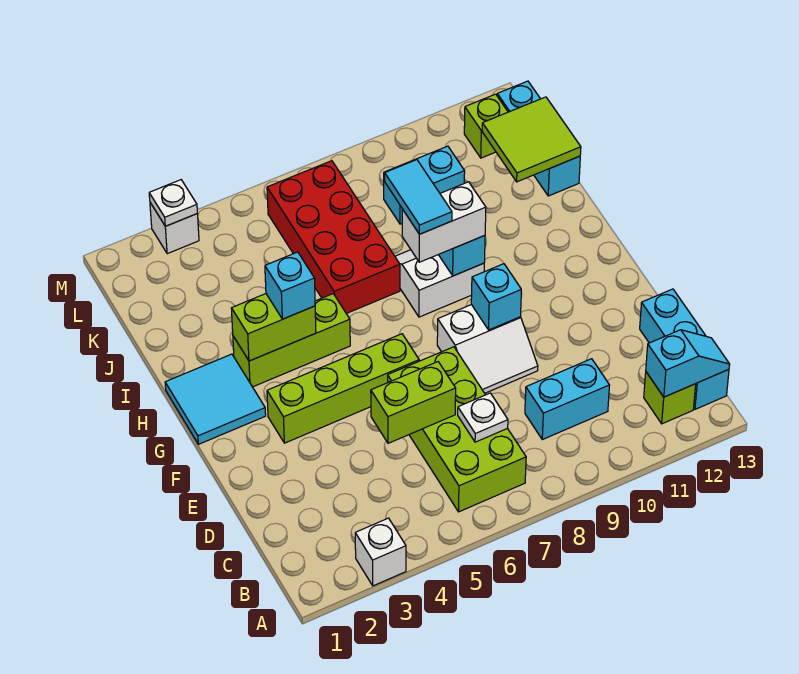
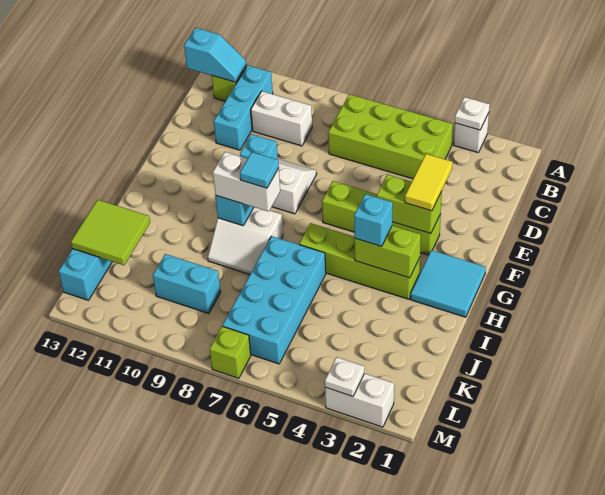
lime 2x4 brick [388,347,526,512] -> lime 2x4 brick turned to [328,94,453,179]
cyan 1x2 slope [646,330,730,397] -> cyan 1x2 slope turned to [184,28,246,82]
cyan 1x3 brick [640,289,729,409] -> cyan 1x3 brick moved to [214,65,273,150]
white 1x1 plate [458,393,508,442] -> white 1x1 plate moved to [455,97,490,130]
cyan 1x2 brick [525,359,610,440] -> white 1x2 brick [251,91,312,146]
lime 1x2 brick [371,362,456,443] -> lime 1x2 brick moved to [377,174,442,234]
none -> yellow 1x2 tile [405,154,452,211]
lime 1x3 brick [233,294,350,387] -> lime 1x4 brick [299,223,420,299]
cyan 1x2 tile [385,160,452,234] -> cyan 1x1 tile [240,152,279,188]
red 2x4 brick [267,161,400,314] -> cyan 2x4 brick [223,236,326,364]
lime 1x1 brick [464,94,508,158] -> lime 1x1 brick moved to [210,326,251,378]
white 1x1 brick [150,203,199,254] -> white 1x2 brick [325,373,394,427]

